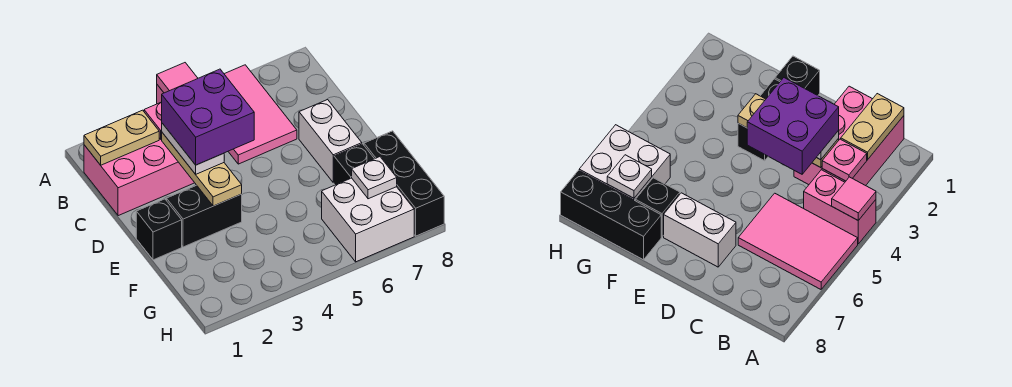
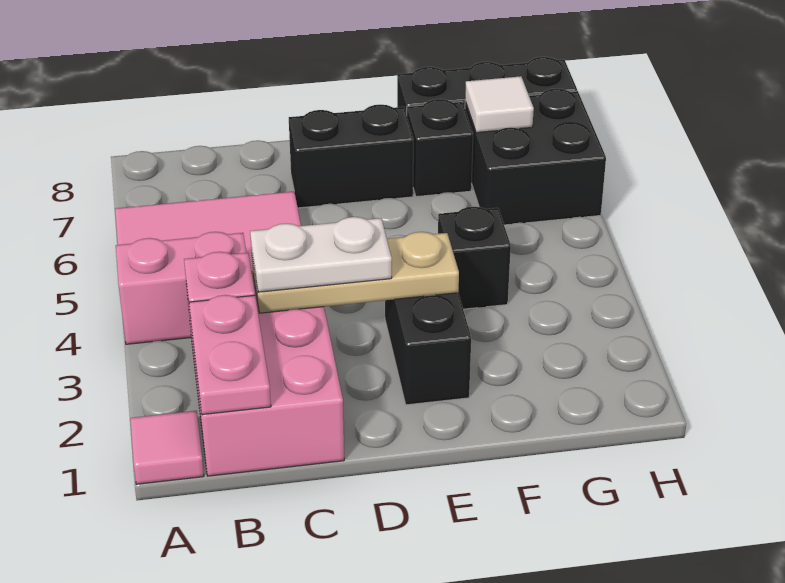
pink 1x1 tile [157,63,198,93] -> pink 1x1 tile moved to [130,411,204,484]
tan 1x2 plate [84,110,159,165] -> pink 1x2 plate [189,295,271,415]
purple 2x2 brick [162,69,254,165] -> none
white 1x2 brick [299,100,362,183] -> black 1x2 brick [289,104,413,208]
black 1x1 brick [136,199,182,260] -> black 1x1 brick moved to [438,207,511,309]
white 2x2 brick [322,178,414,262] -> black 2x2 brick [465,89,606,225]
white 1x1 plate [352,157,397,199] -> white 1x1 tile [465,76,534,133]

